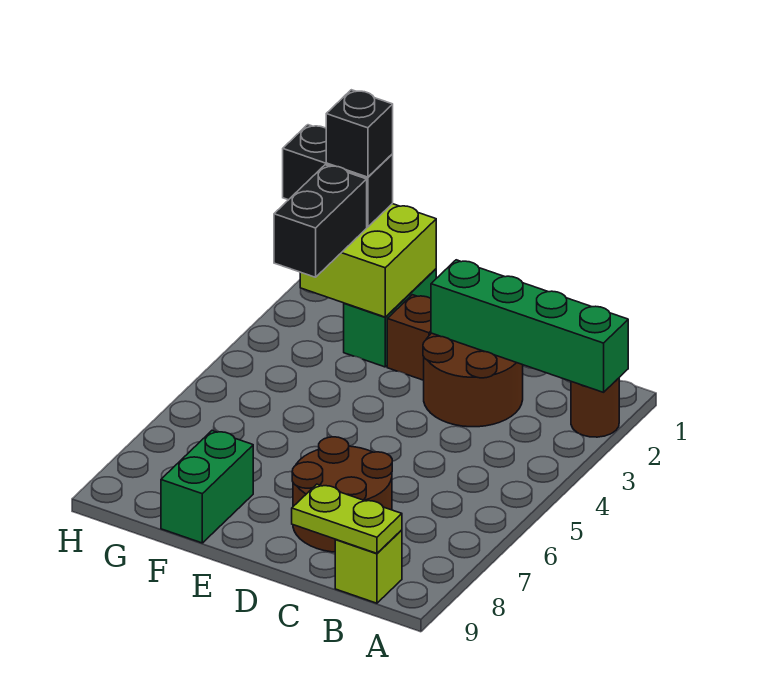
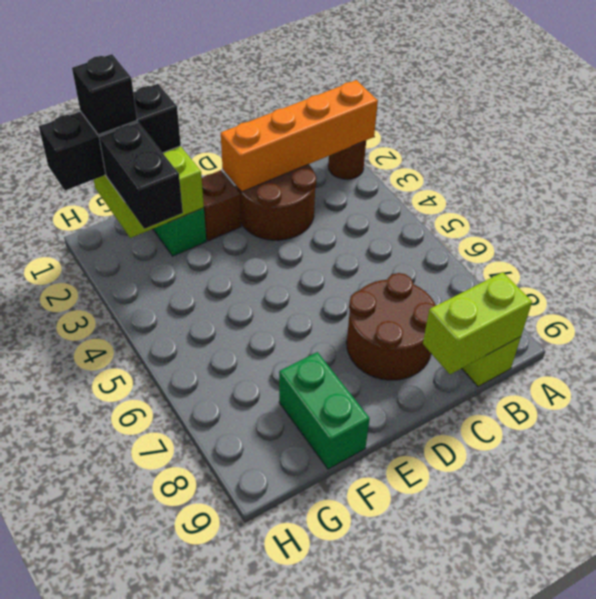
green 1x4 brick [431,260,628,392] -> orange 1x4 brick [221,80,378,192]
lime 1x2 plate [292,484,402,553] -> lime 1x2 brick [423,272,532,374]
black 1x2 brick [283,125,393,227] -> black 1x3 brick [39,84,181,190]

